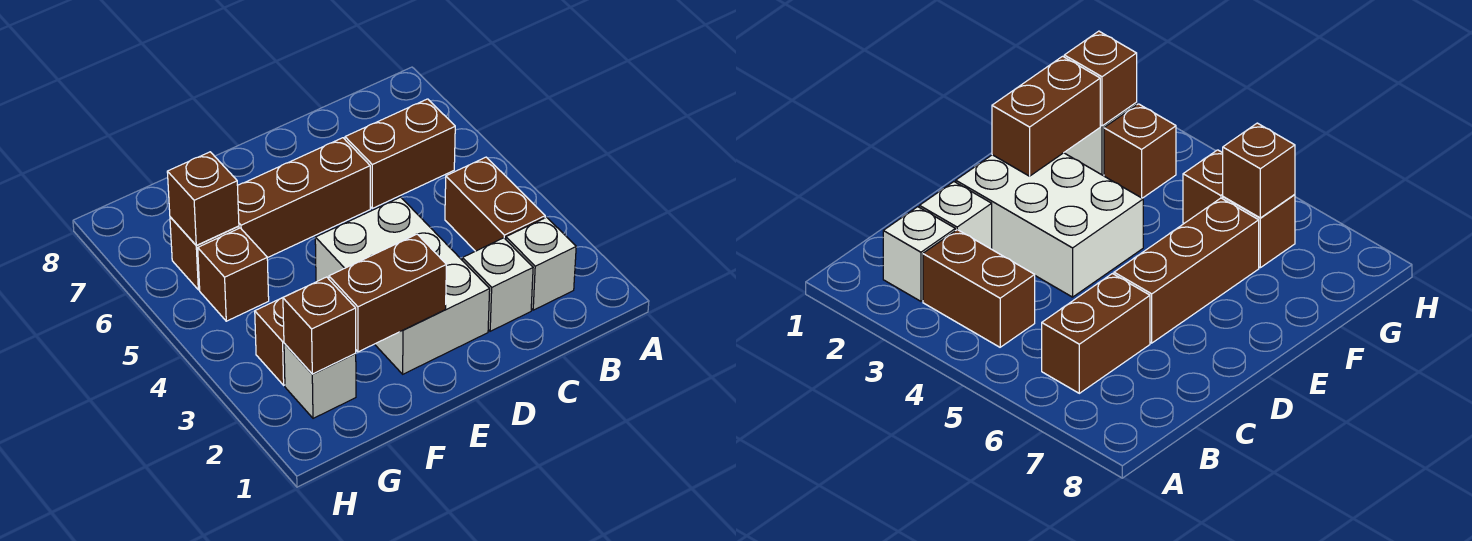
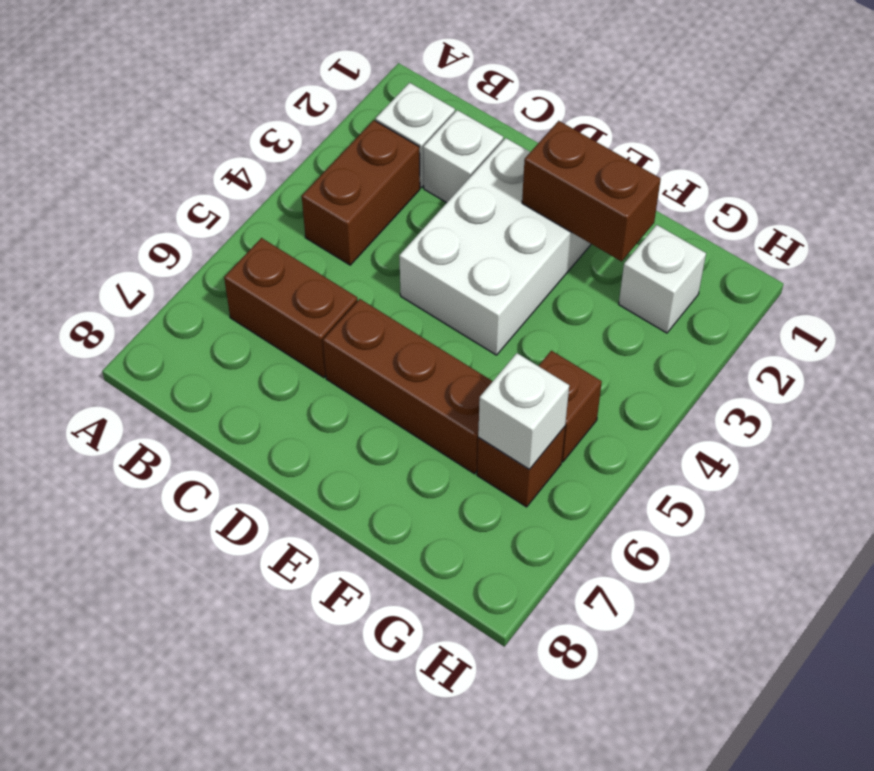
brown 1x1 brick [283,277,356,374] -> none
brown 1x1 brick [255,298,285,385] -> none
brown 1x1 brick [167,152,239,245] -> white 1x1 brick [478,353,569,470]

